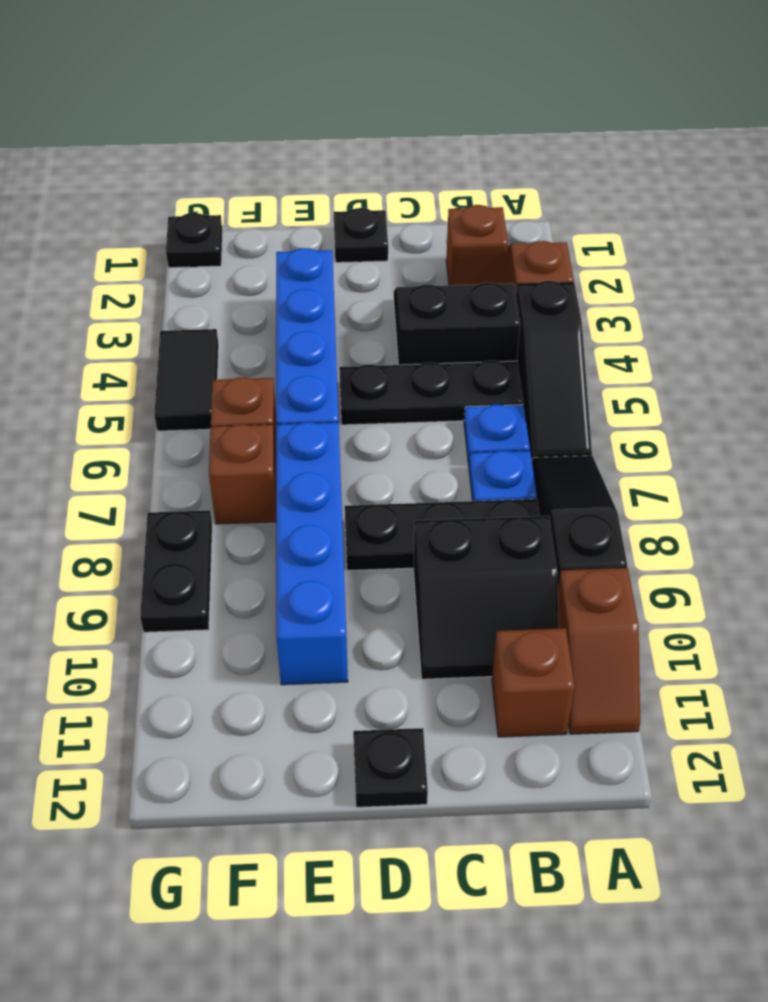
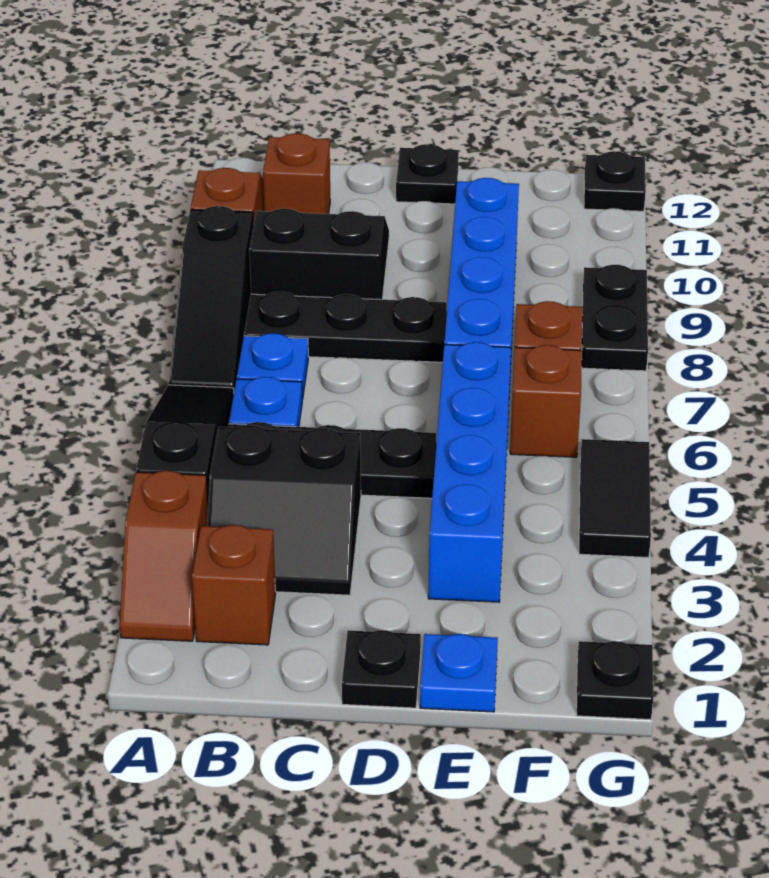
none -> blue 1x1 plate [420,634,498,712]
none -> black 1x1 plate [584,151,646,211]

